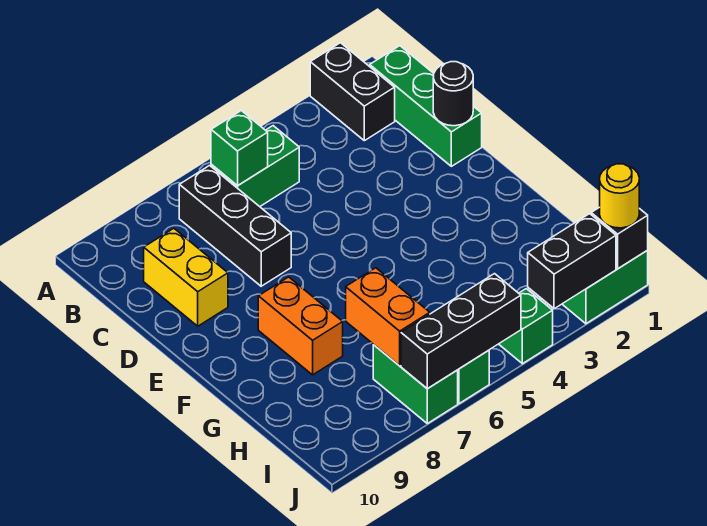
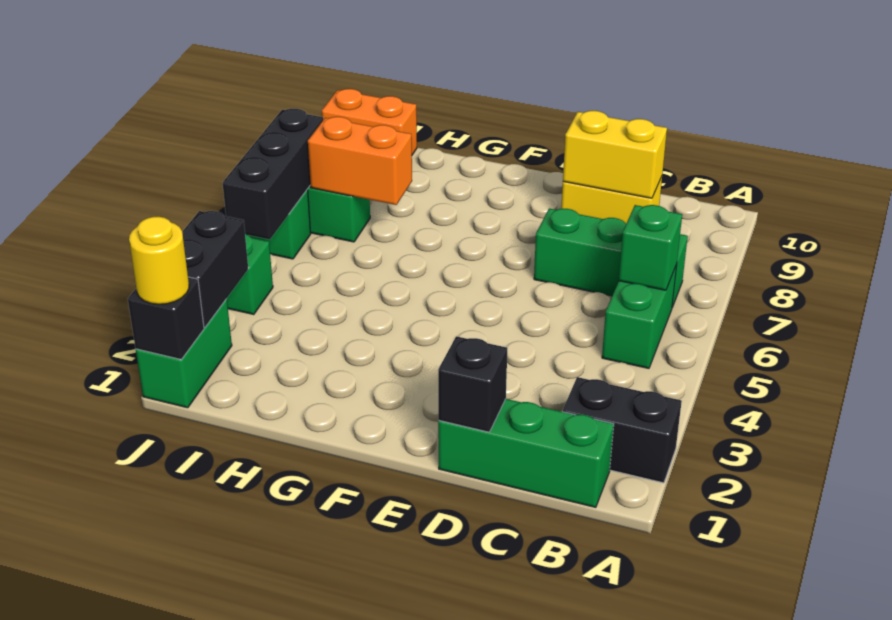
black 1x3 brick [179,166,291,286] -> green 1x3 brick [534,209,688,307]
none -> yellow 1x2 brick [563,111,667,198]
black 1x1 round brick [433,62,473,126] -> black 1x1 brick [438,336,507,432]
orange 1x2 brick [258,277,343,375] -> orange 1x2 brick moved to [322,89,417,155]

